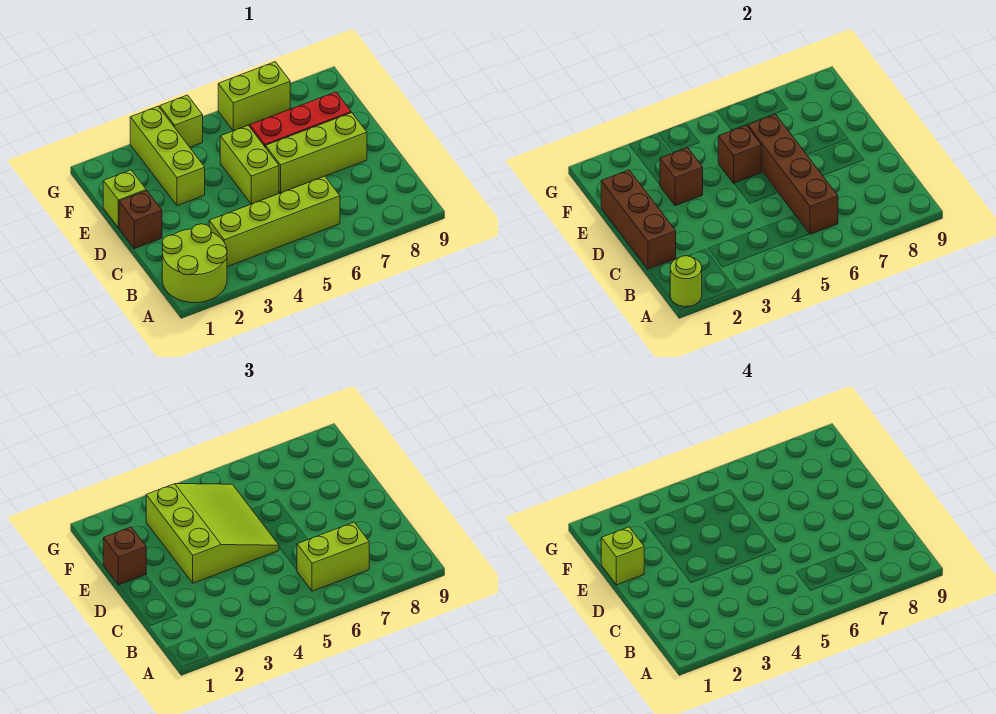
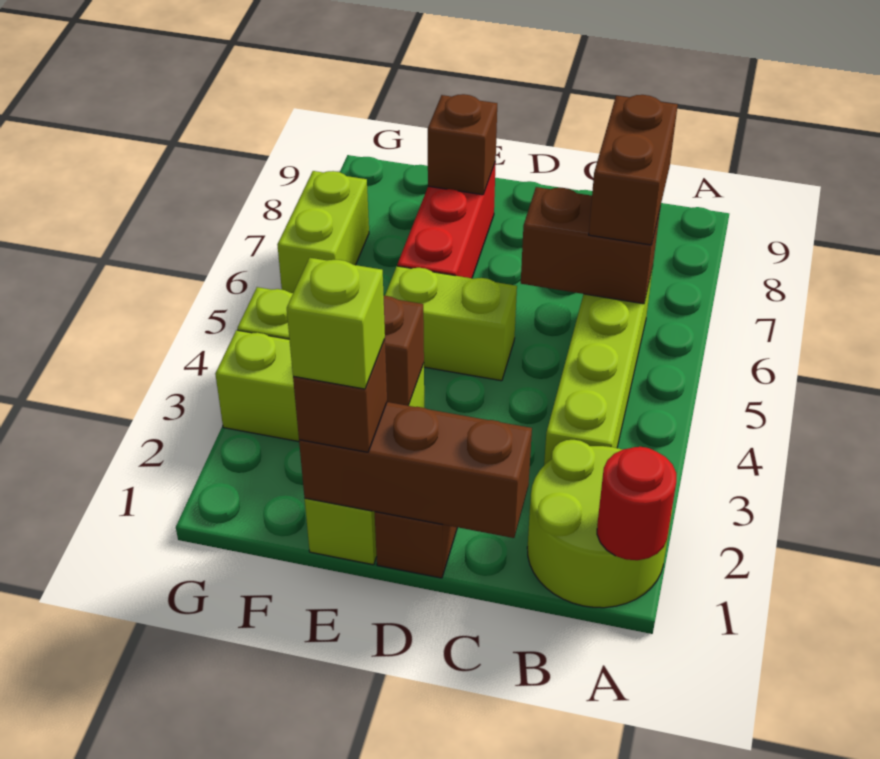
lime 1x1 round brick [670,256,702,307] -> red 1x1 round brick [597,447,676,560]
brown 1x4 brick [747,114,838,234] -> brown 1x2 brick [521,187,660,304]
lime 1x2 brick [297,522,369,591] -> brown 1x2 brick [589,95,678,245]
lime 3x3 slope [146,484,279,583] -> none
lime 1x3 brick [266,113,367,193] -> none
brown 1x1 brick [718,126,761,183] -> brown 1x1 brick moved to [428,94,497,195]

